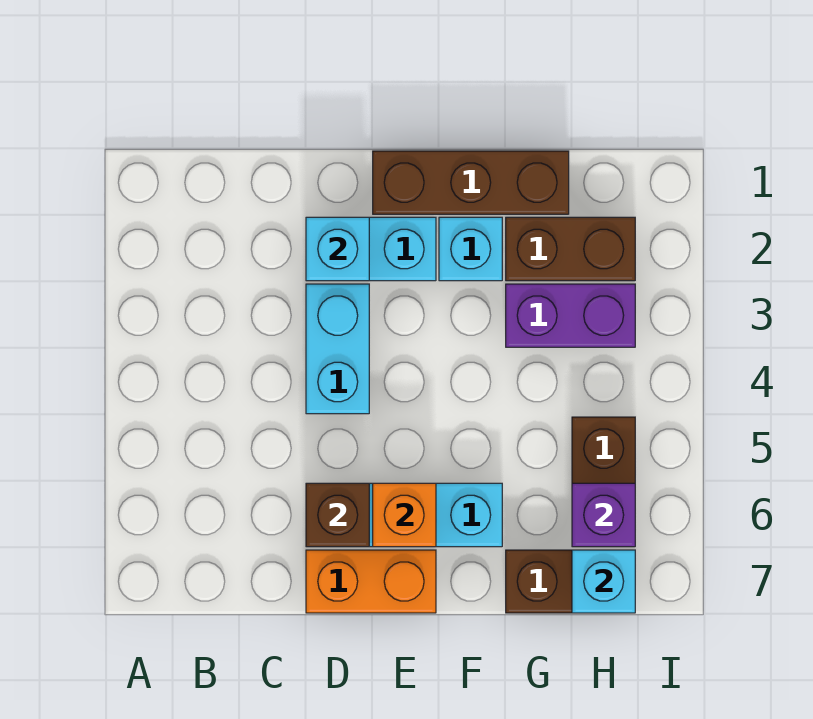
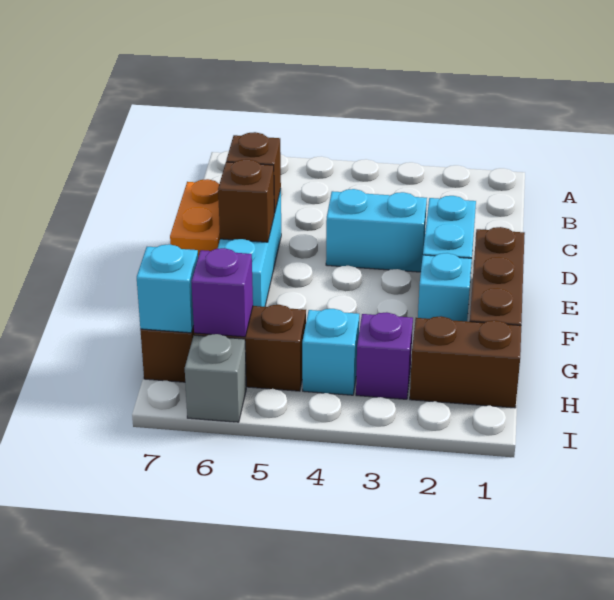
cyan 1x1 brick [306,217,369,281] -> cyan 1x1 brick moved to [302,309,359,395]
orange 1x1 brick [373,483,436,547] -> brown 1x1 brick [218,159,274,242]
brown 1x2 brick [506,217,635,281] -> brown 1x2 brick turned to [410,316,521,408]
purple 1x2 brick [506,284,635,347] -> purple 1x1 brick [356,312,413,399]
none -> grey 1x1 brick [185,334,246,422]

